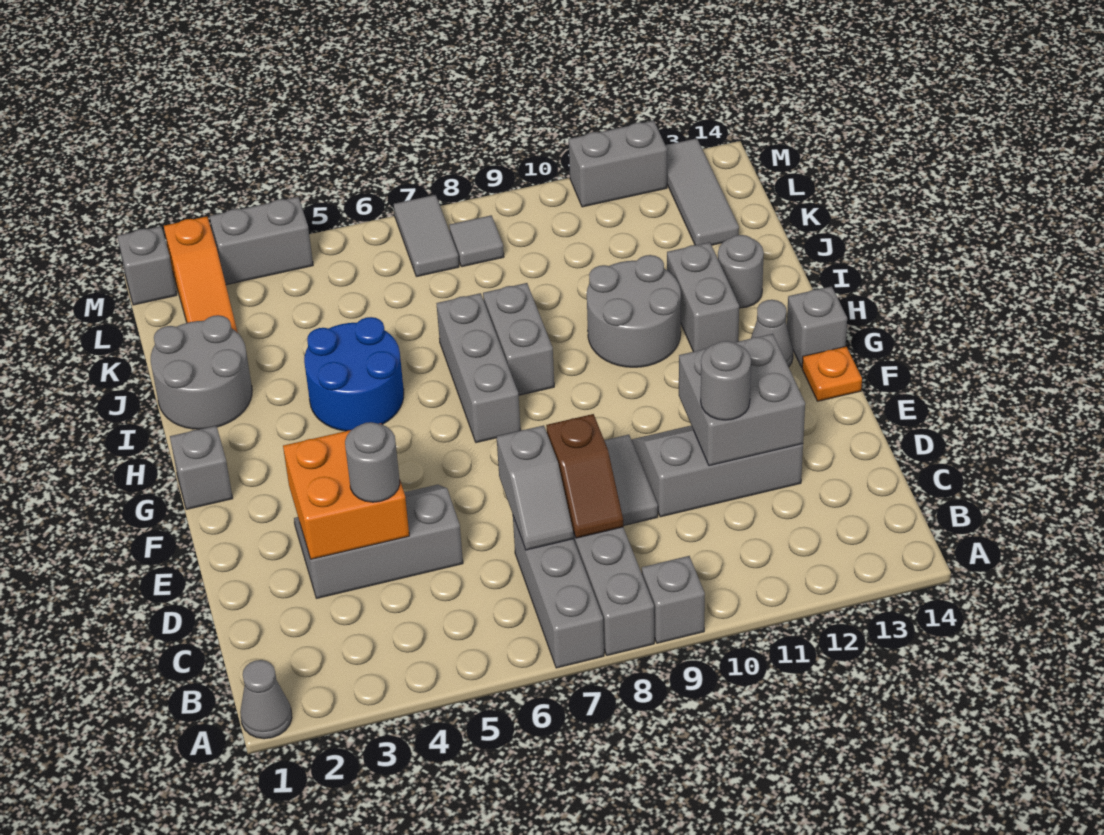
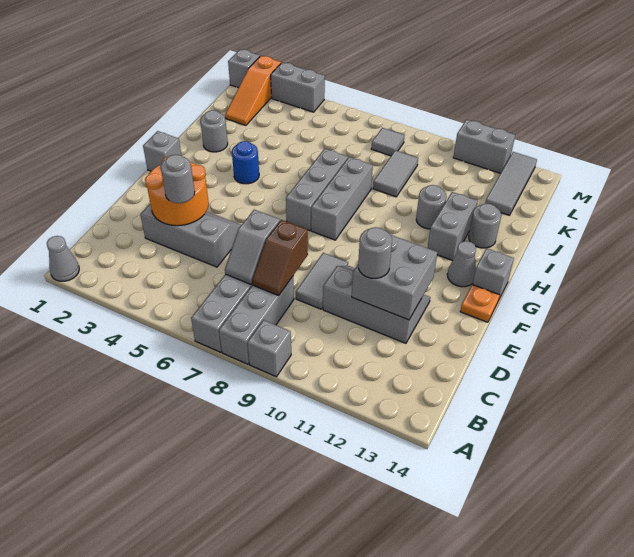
orange 2x2 brick [283,423,409,559] -> orange 2x2 round brick [145,156,209,226]
blue 2x2 round brick [304,317,404,431] -> blue 1x1 round brick [232,141,259,184]
grey 1x2 brick [483,283,554,395] -> grey 1x3 brick [311,157,373,240]
grey 2x2 round brick [587,255,681,367] -> grey 1x1 round brick [416,185,447,229]
grey 2x2 round brick [151,315,252,429] -> grey 1x1 round brick [200,110,228,152]
grey 1x2 tile [394,195,459,277] -> grey 1x2 tile moved to [373,150,418,197]

